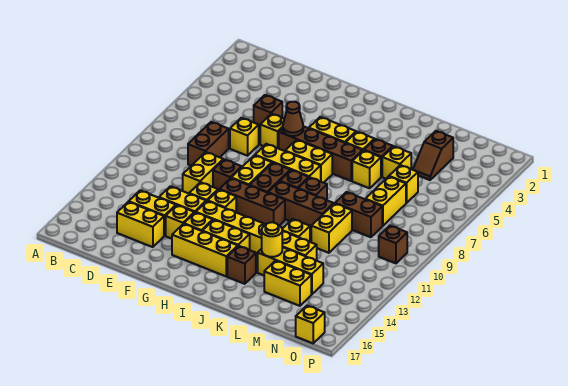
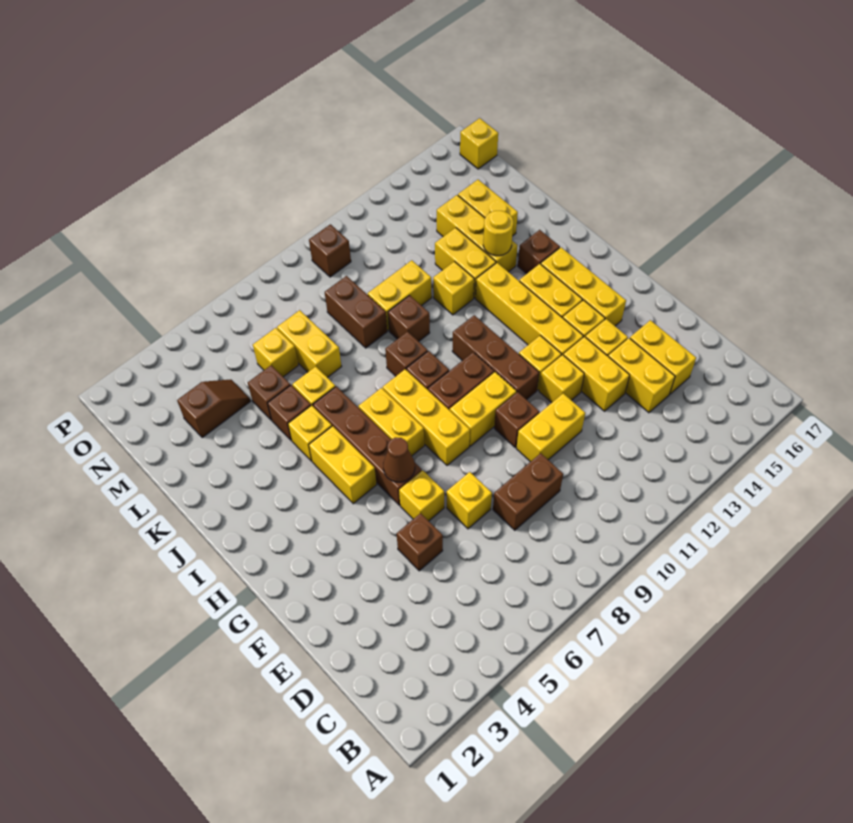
brown 1x3 brick [268,181,334,230] -> brown 1x1 brick [388,295,430,341]
yellow 1x1 brick [382,146,411,179] -> brown 1x1 brick [248,365,290,420]
yellow 1x2 brick [365,177,406,226] -> yellow 1x2 brick turned to [277,310,342,378]

